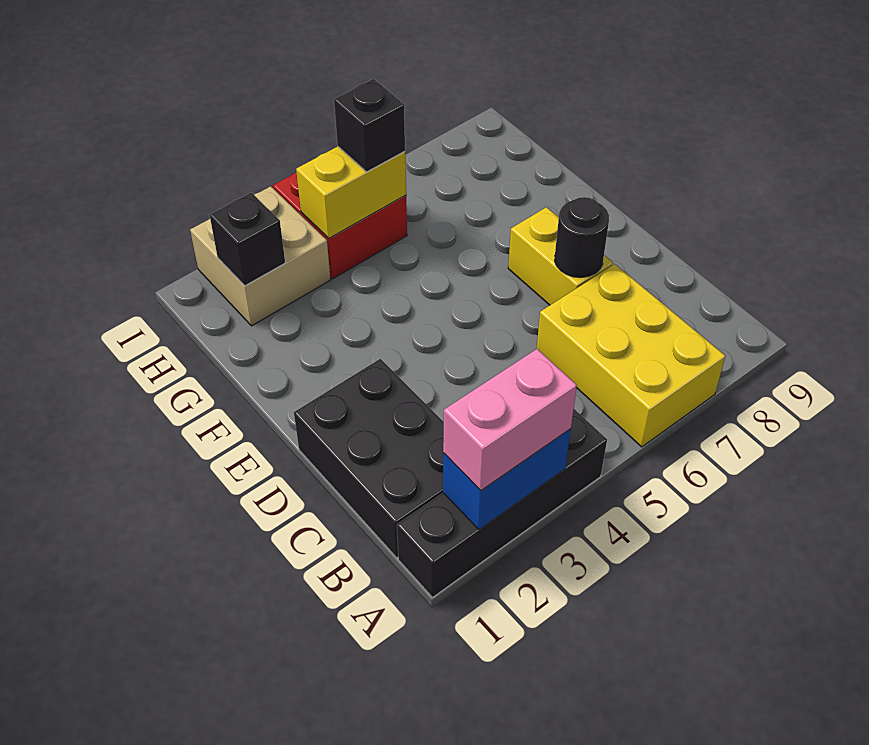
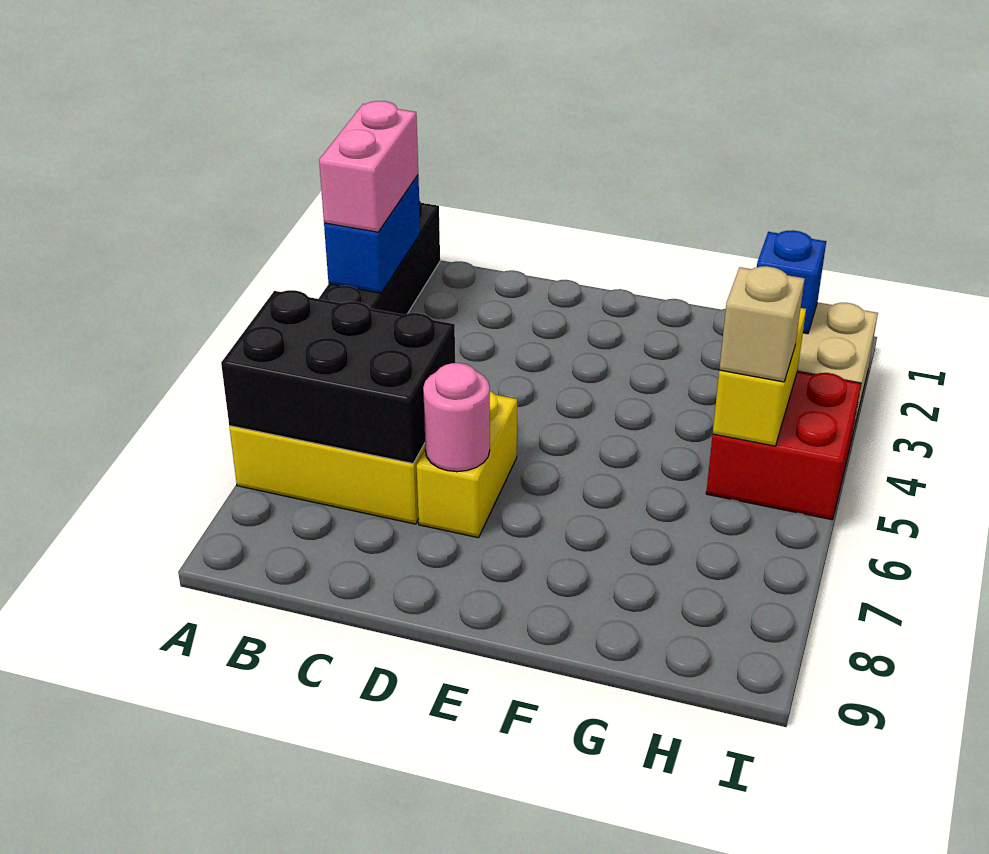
black 2x3 brick [294,359,444,558] -> black 2x3 brick moved to [221,290,455,463]
yellow 1x2 brick [508,207,613,305] -> yellow 1x2 brick turned to [417,391,517,538]
black 1x1 round brick [555,197,609,277] -> pink 1x1 round brick [423,363,490,472]
black 1x1 brick [210,193,285,286] -> blue 1x1 brick [757,230,826,334]
black 1x1 brick [334,79,405,172] -> tan 1x1 brick [719,266,805,382]

